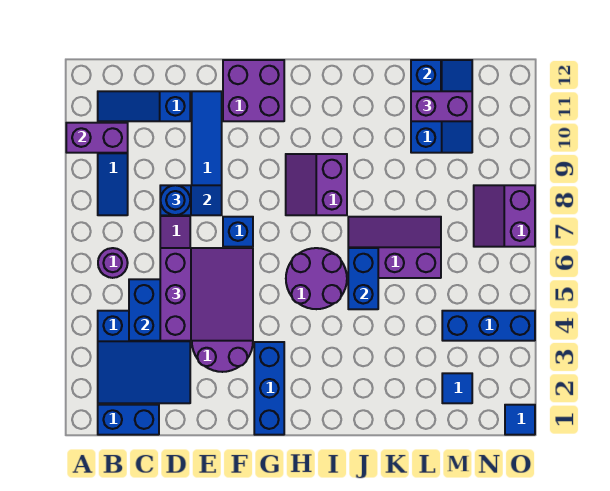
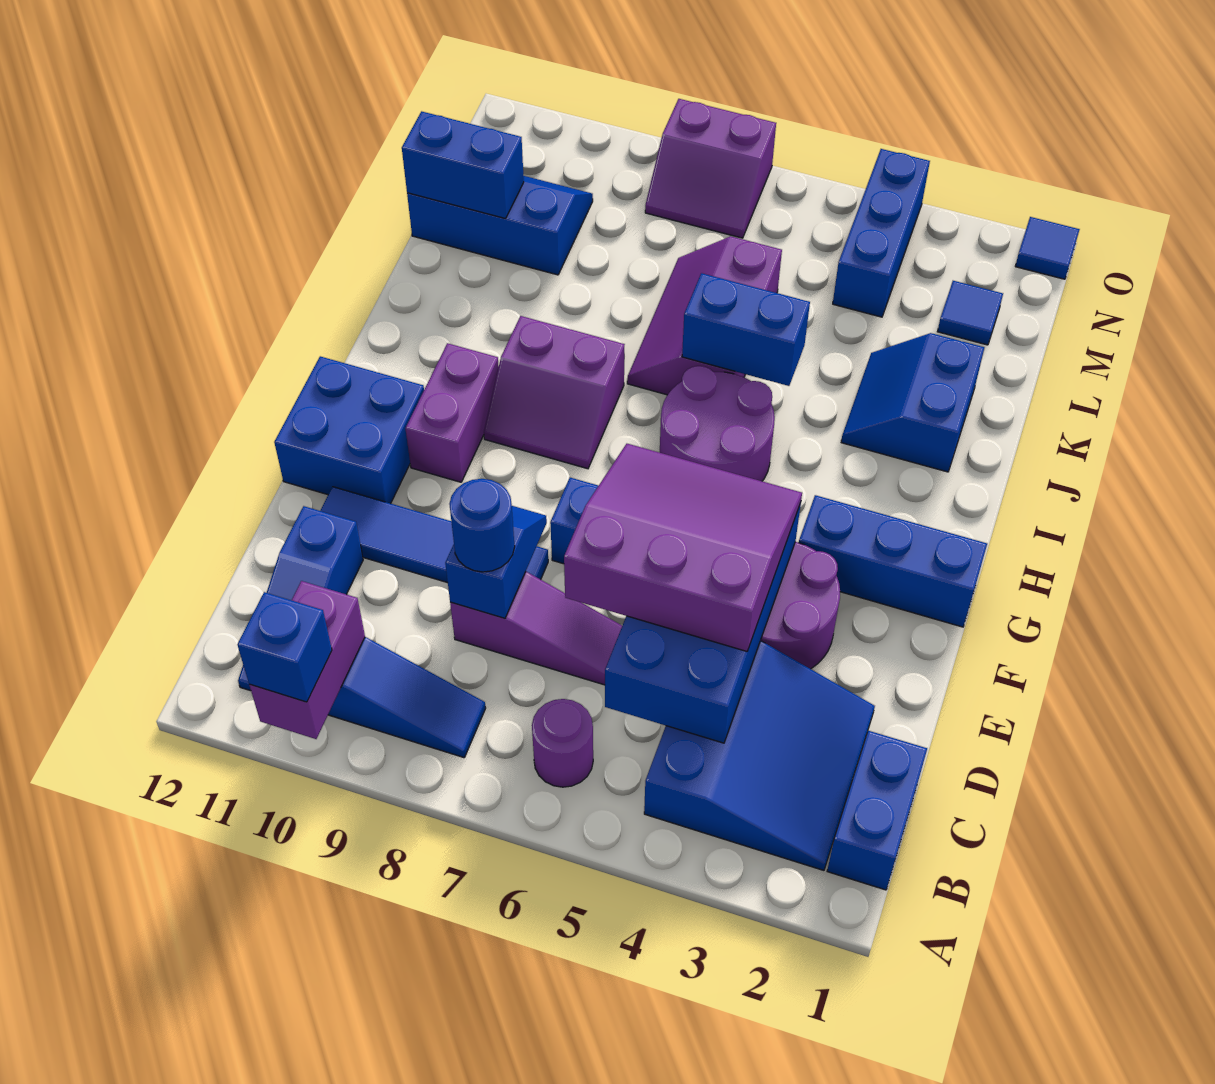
none -> blue 1x1 brick [237,592,332,702]
purple 2x2 brick [223,60,284,121] -> blue 2x2 brick [274,356,424,504]
none -> blue 2x2 slope [841,333,985,472]
purple 1x2 brick [411,91,472,121] -> purple 1x2 brick moved to [405,343,499,482]

